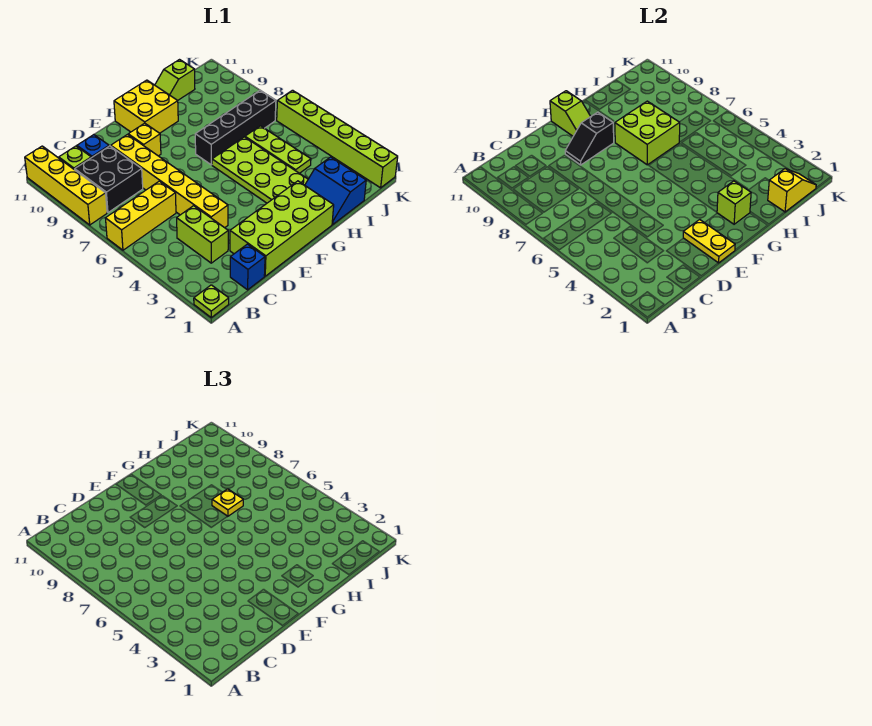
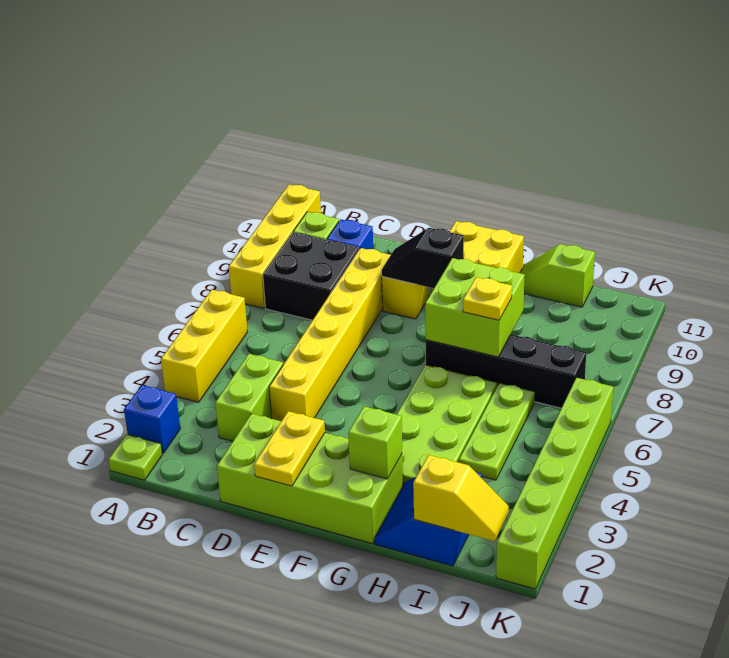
yellow 1x3 brick [105,181,176,250] -> yellow 1x3 brick turned to [161,290,247,402]
blue 1x1 brick [230,244,265,290] -> blue 1x1 brick moved to [124,385,180,453]
lime 1x2 slope [550,91,591,136] -> none

